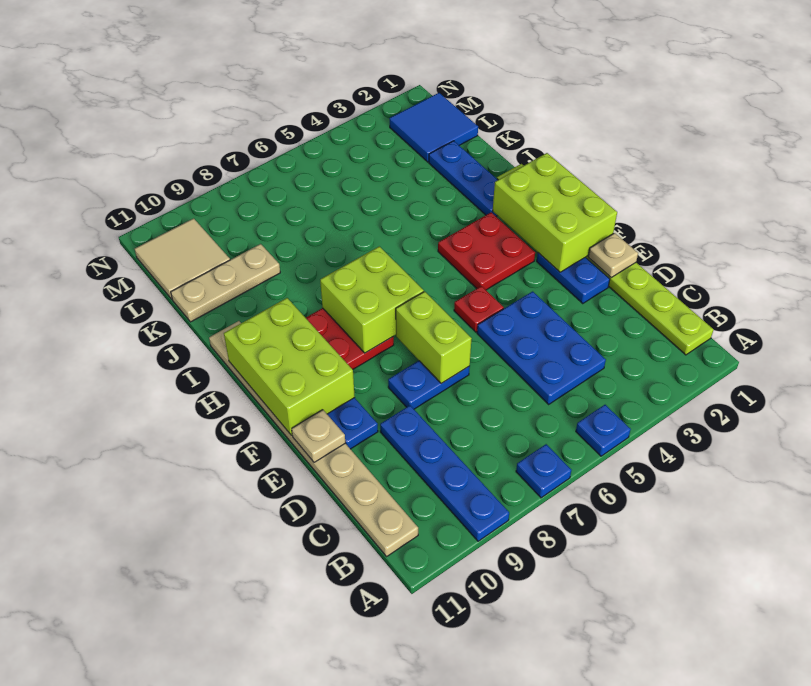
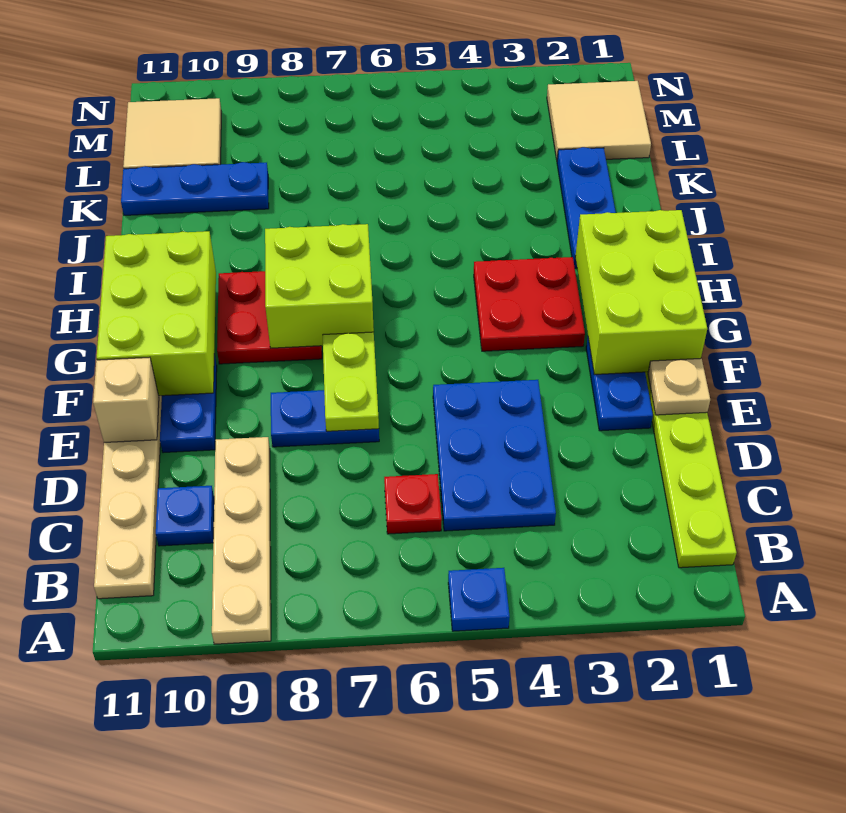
blue 1x1 plate [516,444,571,498] -> blue 1x1 plate moved to [156,486,214,546]
blue 1x4 plate [380,406,509,541] -> tan 1x4 plate [212,437,271,644]
lime 1x2 brick [396,291,472,384] -> lime 1x2 plate [323,332,379,431]
tan 1x1 plate [292,410,345,462] -> tan 1x1 brick [93,357,159,442]
red 1x1 plate [454,286,504,332] -> red 1x1 plate moved to [384,474,442,534]
tan 1x3 plate [171,244,280,322] -> blue 1x3 plate [121,162,269,215]
blue 2x2 tile [389,93,478,162] -> tan 2x2 tile [547,81,651,160]

